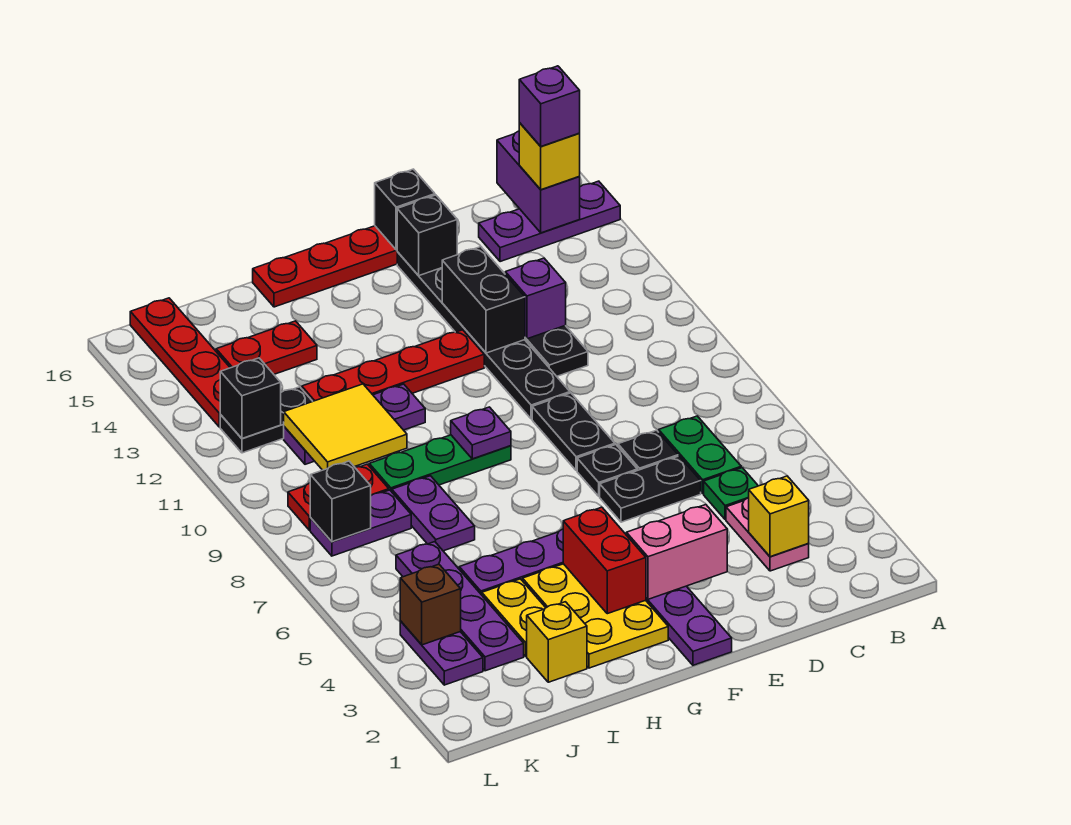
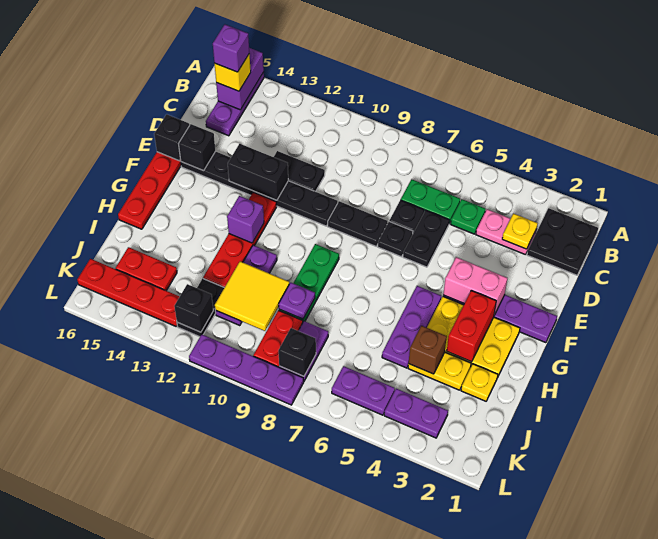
none -> black 2x2 plate [527,208,598,275]
purple 1x2 brick [497,131,580,233] -> purple 1x2 brick turned to [216,48,264,110]
yellow 1x1 brick [748,476,809,557] -> yellow 1x1 plate [502,214,538,249]
purple 1x1 brick [505,258,566,339] -> purple 1x1 brick moved to [227,196,264,243]
pink 1x2 brick [626,505,727,599] -> pink 1x2 brick turned to [443,257,507,315]
red 1x2 brick [563,507,646,614] -> red 1x2 brick turned to [447,290,496,362]
purple 1x1 plate [451,407,511,459] -> purple 1x1 plate moved to [279,283,315,319]
yellow 1x1 brick [527,602,587,682] -> yellow 1x1 plate [461,364,498,401]
purple 1x2 plate [392,476,475,551] -> purple 1x2 plate moved to [332,366,395,415]
red 1x2 plate [216,321,317,374] -> red 1x2 plate turned to [116,247,177,291]
purple 1x4 plate [396,542,524,671] -> purple 1x4 plate moved to [189,334,304,405]
brown 1x1 brick [400,564,461,645] -> brown 1x1 brick moved to [409,326,447,374]

